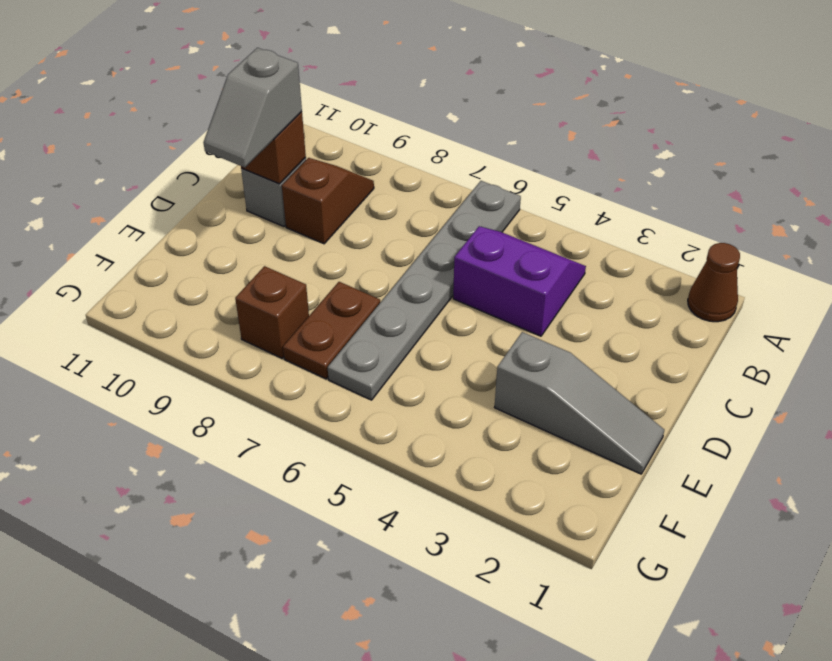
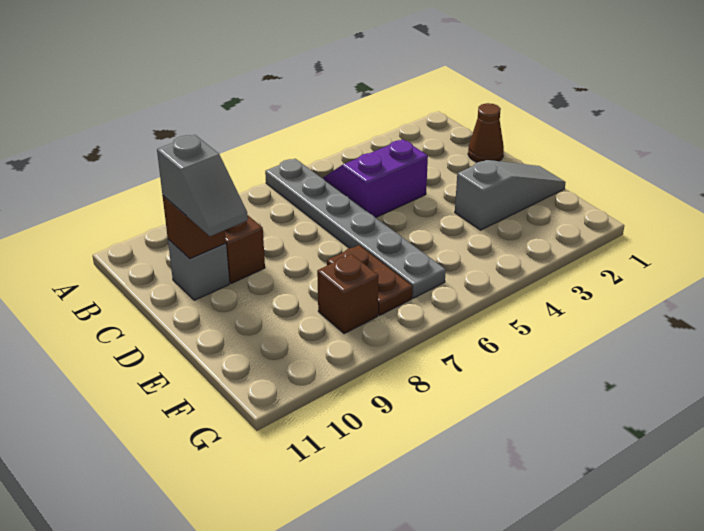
brown 1x1 cone [688,243,740,322] -> brown 1x1 cone moved to [468,103,504,162]

